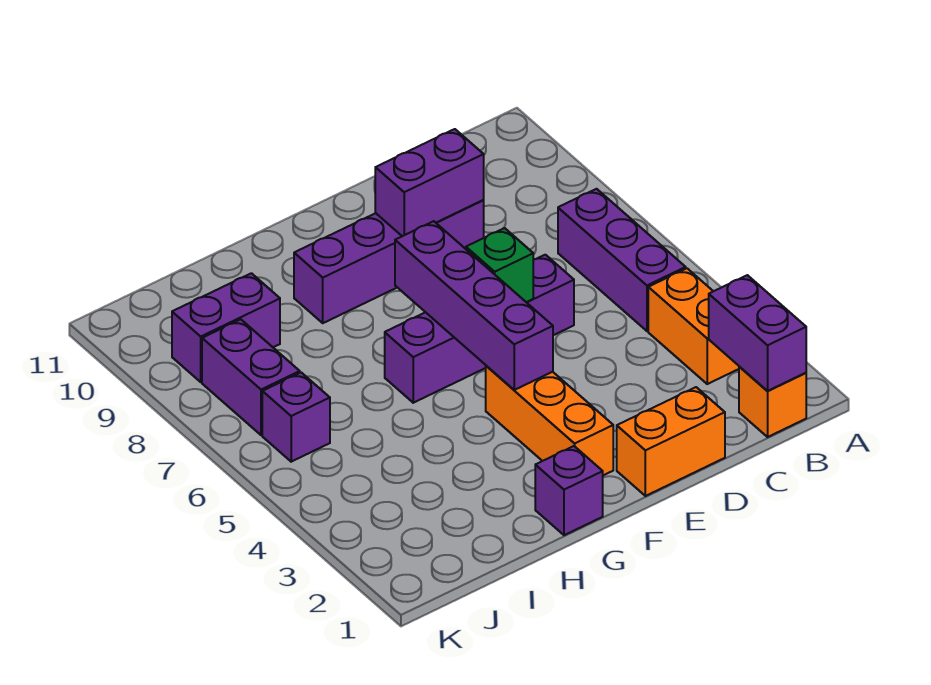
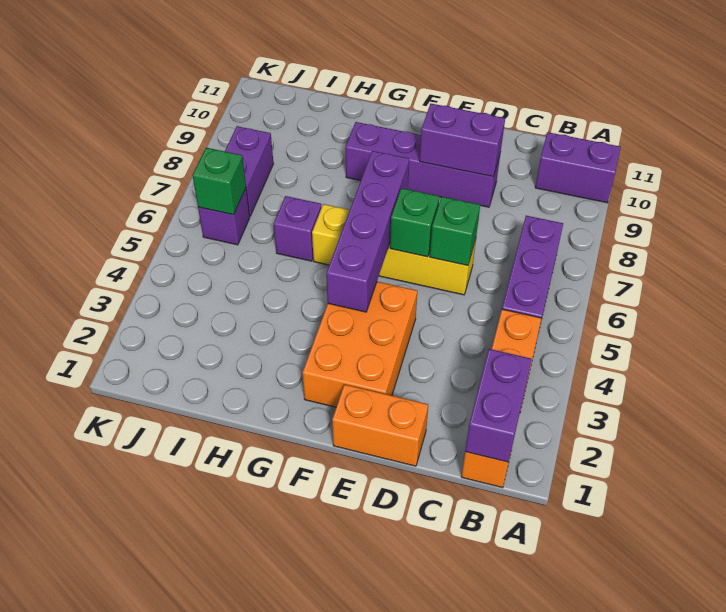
purple 1x4 brick [385,255,574,403] -> yellow 1x4 brick [312,204,476,295]
none -> green 1x1 brick [430,197,480,266]
orange 1x3 brick [486,366,613,475] -> orange 2x3 brick [302,282,417,407]
purple 1x1 brick [535,446,603,535] -> purple 1x1 brick moved to [274,196,321,261]
purple 1x2 brick [172,273,280,382] -> purple 1x2 brick moved to [535,132,621,203]
none -> green 1x1 brick [192,148,246,215]

